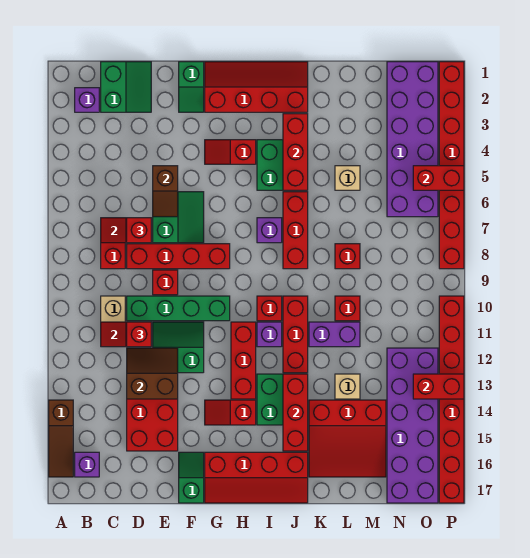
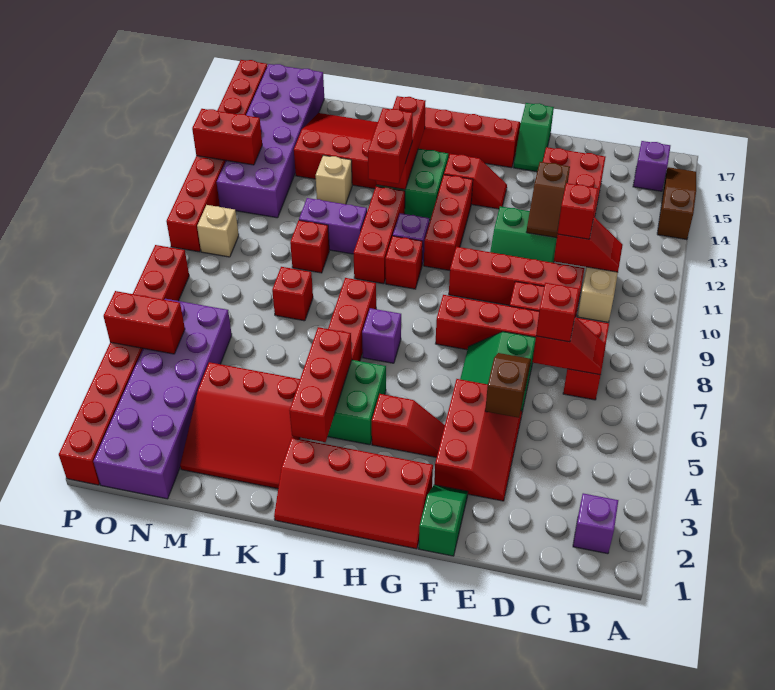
green 2x2 slope [101,62,151,112] -> none
green 1x4 brick [127,296,230,321] -> red 1x4 brick [449,247,585,317]
brown 2x2 slope [127,348,178,399] -> brown 1x2 slope [527,162,570,238]
none -> red 2x3 slope [434,379,522,501]
none -> red 1x2 brick [368,108,413,184]
none -> red 3x3 slope [180,362,300,489]
tan 1x1 brick [335,166,360,190] -> tan 1x1 brick moved to [197,205,239,257]

